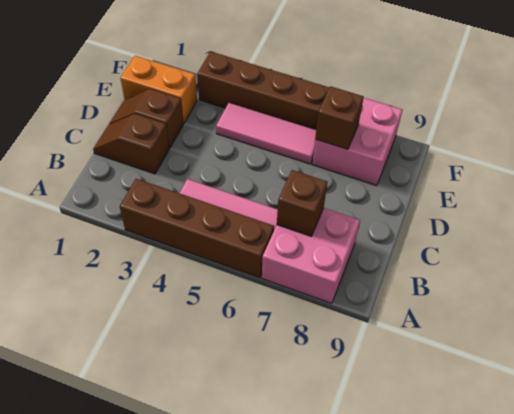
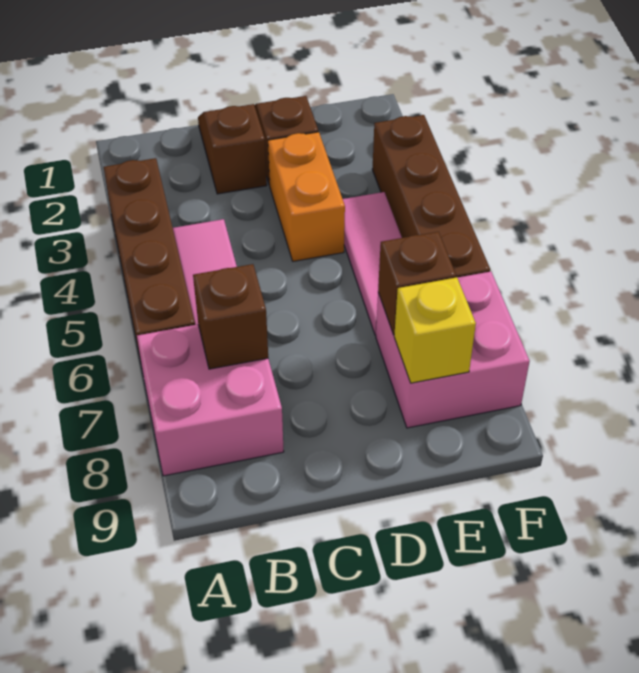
orange 1x2 brick [120,56,197,123] -> orange 1x2 brick moved to [268,132,345,261]
none -> yellow 1x1 brick [394,277,476,383]

